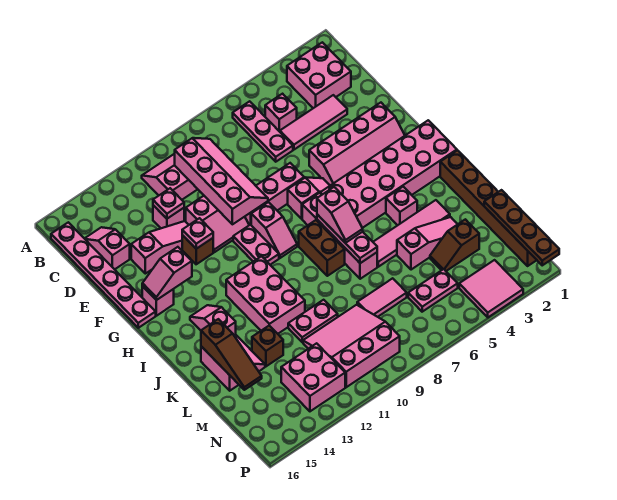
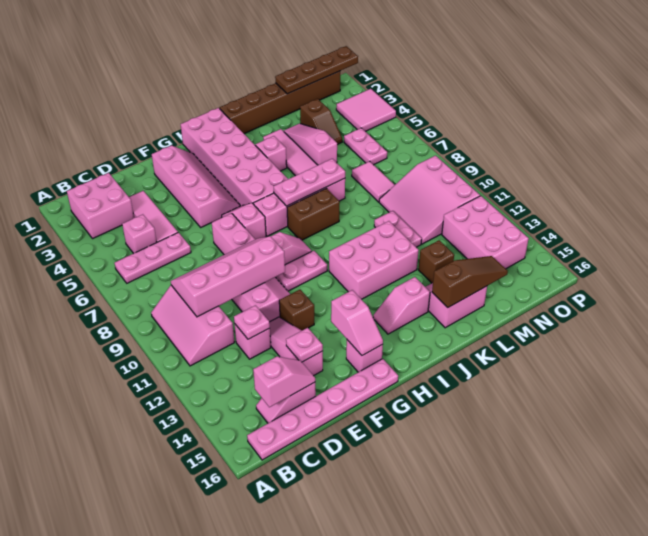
pink 1x1 plate [182,218,213,249] -> pink 1x1 plate moved to [286,328,323,362]
pink 1x2 slope [317,187,363,243] -> pink 1x2 slope moved to [253,356,315,407]
pink 2x2 brick [281,343,345,411] -> pink 2x3 brick [442,196,529,269]

